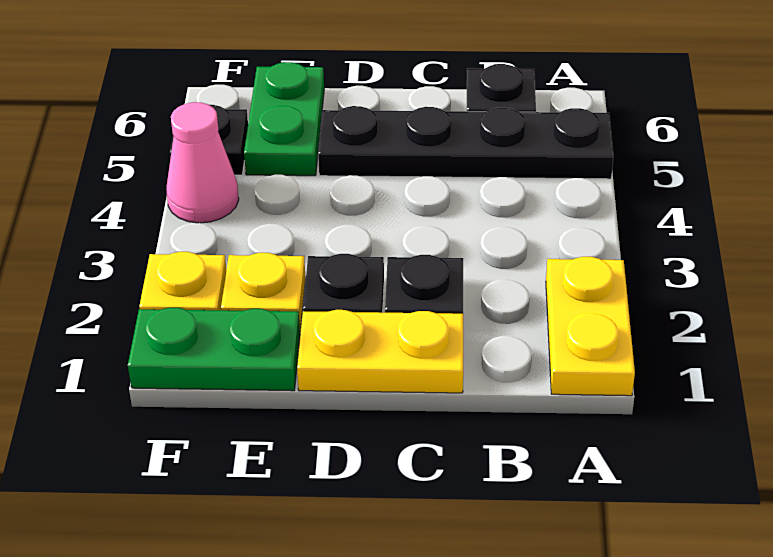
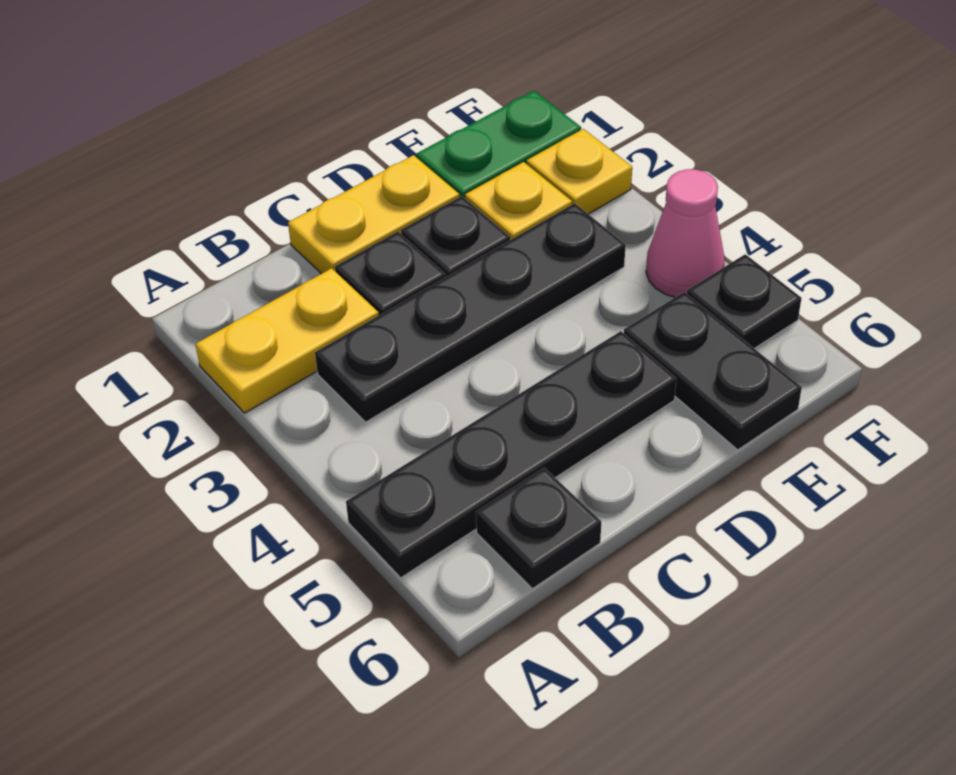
yellow 1x2 plate [546,257,635,396] -> yellow 1x2 plate turned to [195,268,379,413]
none -> black 1x4 plate [315,203,626,422]
green 1x2 plate [244,62,324,176] -> black 1x2 plate [624,292,802,450]

